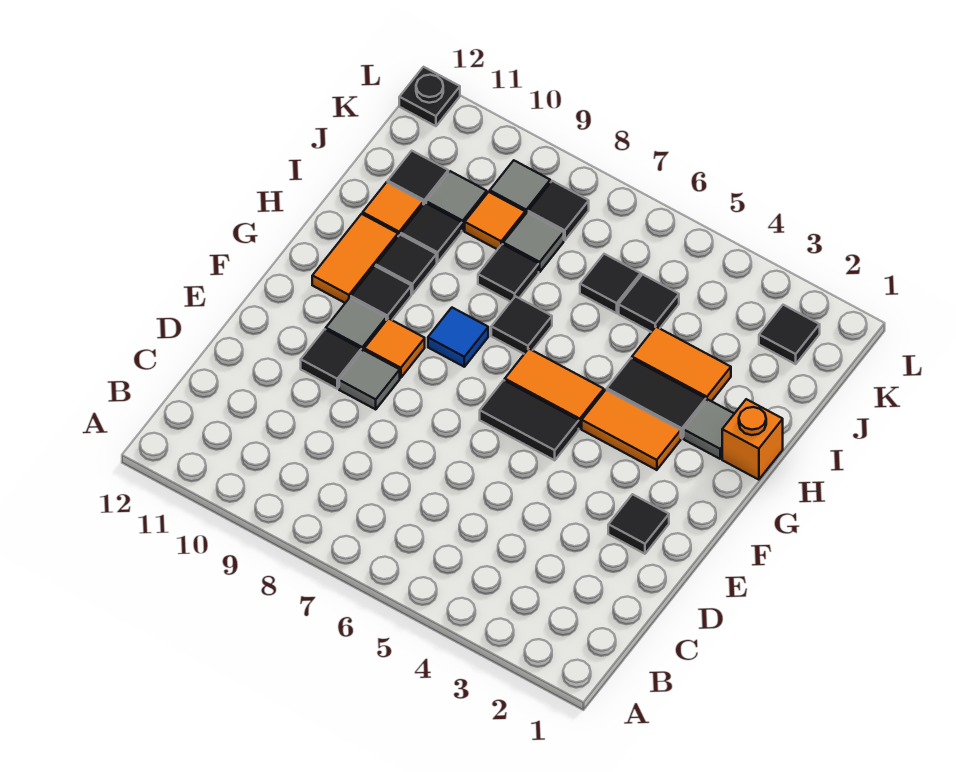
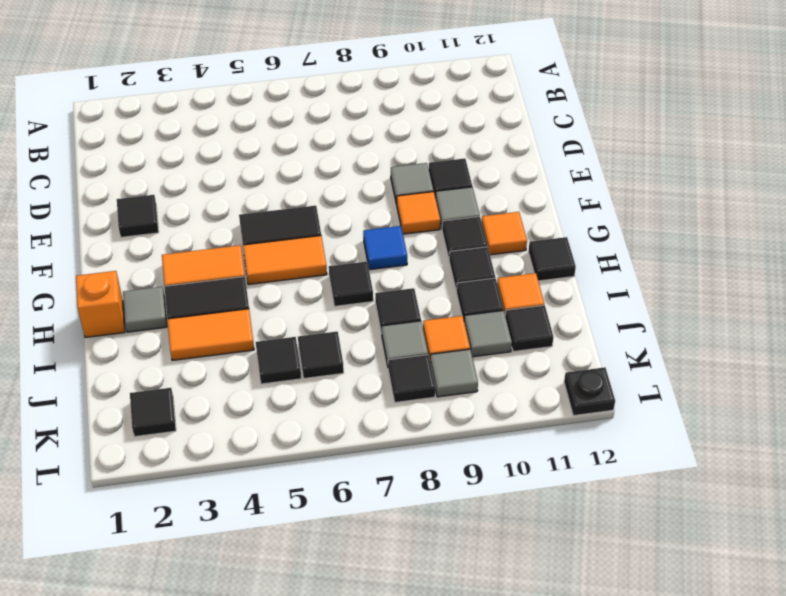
orange 1x2 tile [312,214,398,303] -> orange 1x1 tile [482,212,527,255]
none -> black 1x1 tile [528,237,576,281]

